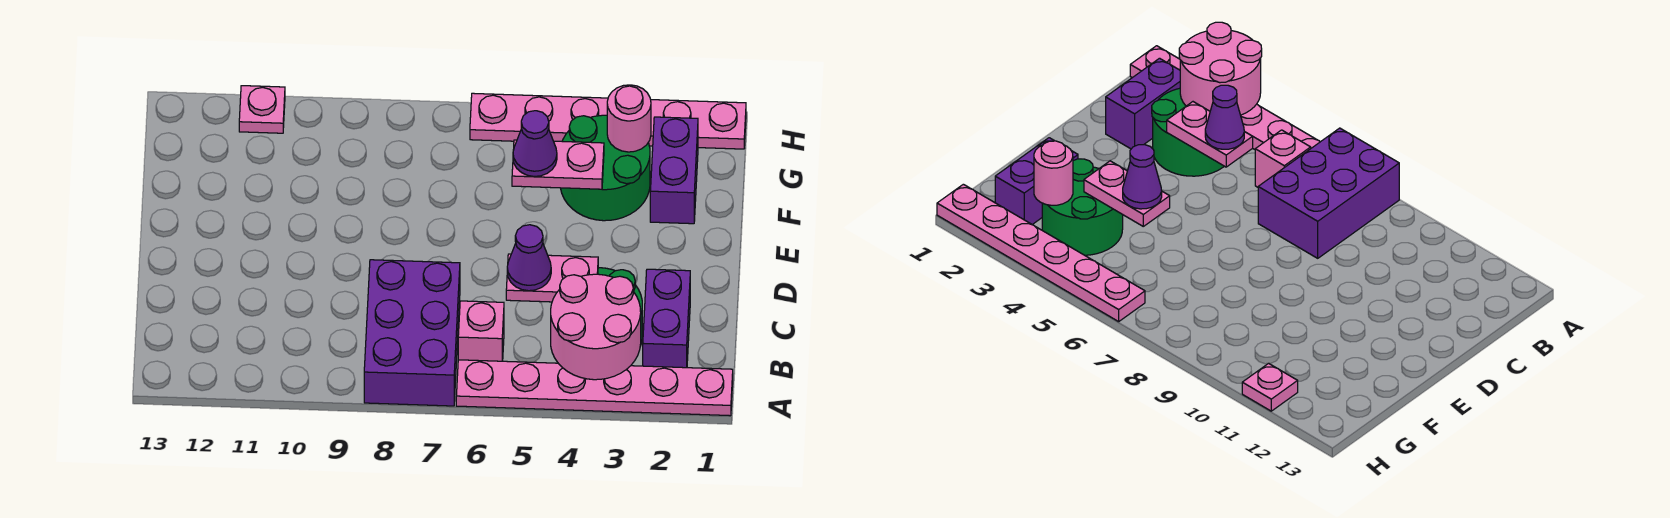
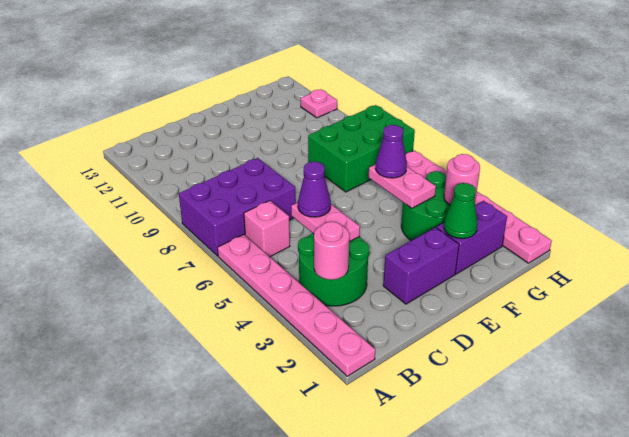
pink 2x2 round brick [551,274,641,380] -> pink 1x1 round brick [314,222,350,280]
purple 1x2 brick [643,269,690,368] -> purple 1x2 brick moved to [383,227,459,304]
none -> green 1x1 cone [444,183,477,239]
none -> green 2x3 brick [308,105,415,192]

